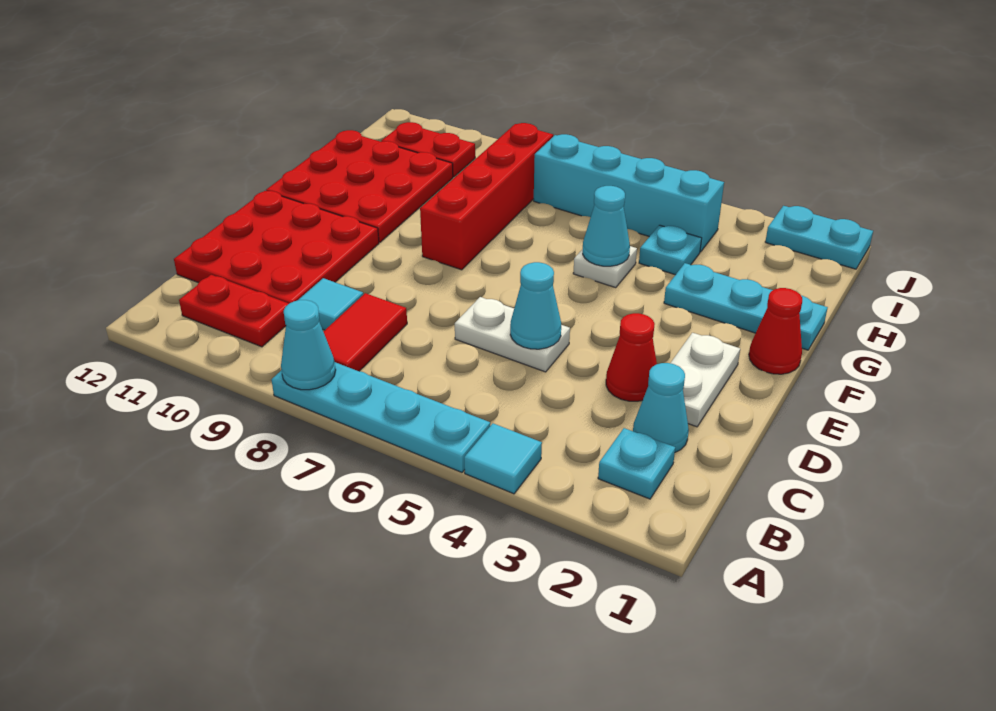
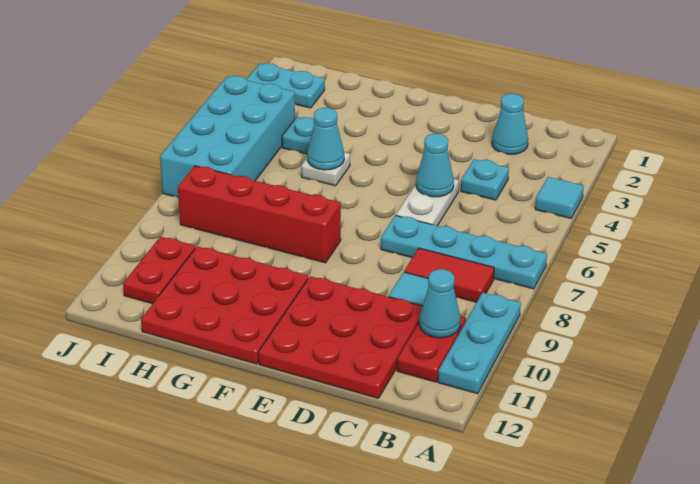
cyan 1x4 plate [272,362,490,472] -> cyan 1x4 plate turned to [381,216,547,289]
cyan 1x1 cone [281,300,336,390] -> cyan 1x1 cone moved to [419,269,461,338]
cyan 1x1 plate [598,428,675,499] -> cyan 1x1 plate moved to [461,159,509,200]
white 1x2 plate [671,333,740,427] -> none
red 1x1 cone [606,313,657,401] -> none
red 1x1 cone [749,288,802,374] -> none
cyan 1x3 plate [664,263,828,350] -> cyan 1x3 plate moved to [438,293,521,394]
cyan 1x4 brick [534,134,724,252] -> cyan 2x4 brick [160,76,295,197]
cyan 1x2 plate [765,206,873,269] -> cyan 1x2 plate turned to [246,63,325,108]

